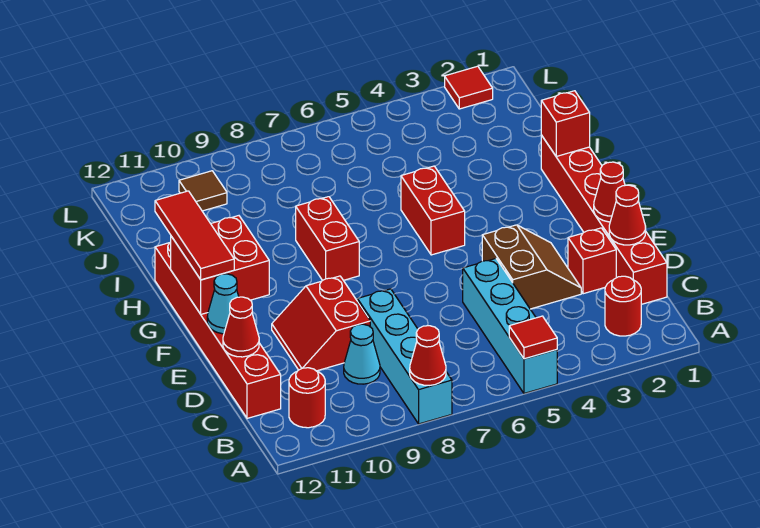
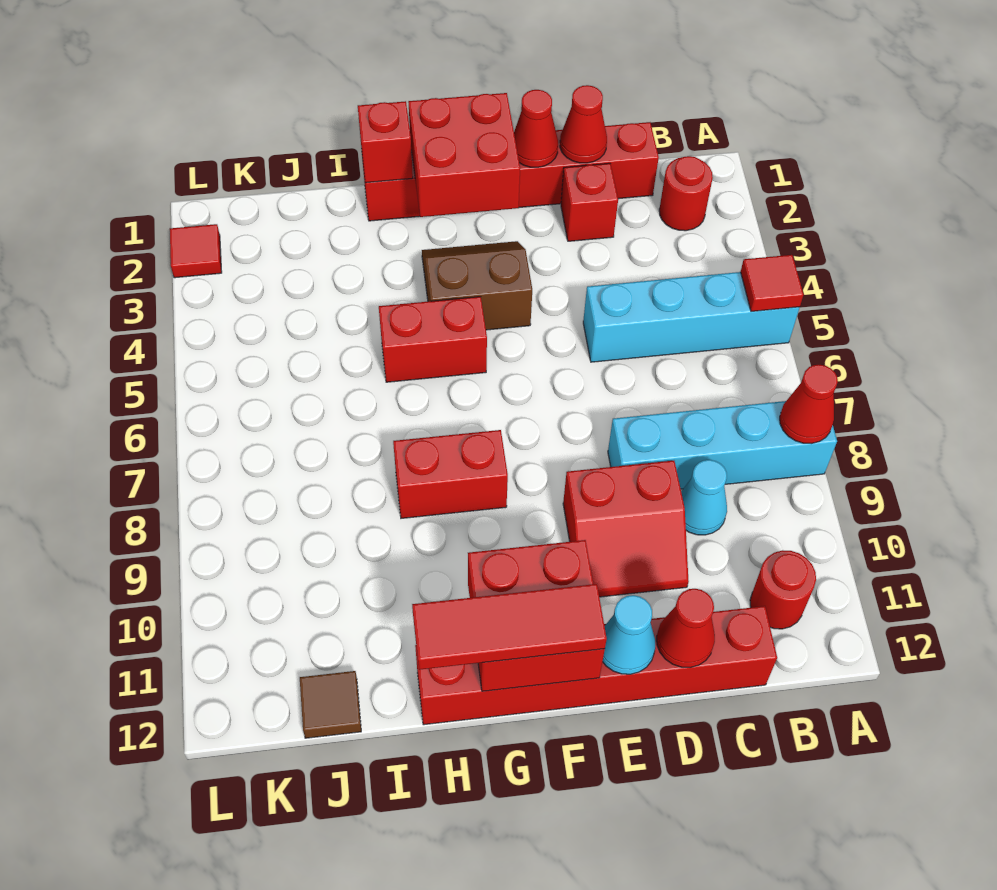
brown 2x2 slope [482,225,581,309] -> brown 2x2 slope moved to [422,241,532,330]
none -> red 2x2 brick [408,93,520,217]
brown 1x1 tile [179,171,227,211] -> brown 1x1 tile moved to [300,671,361,738]

